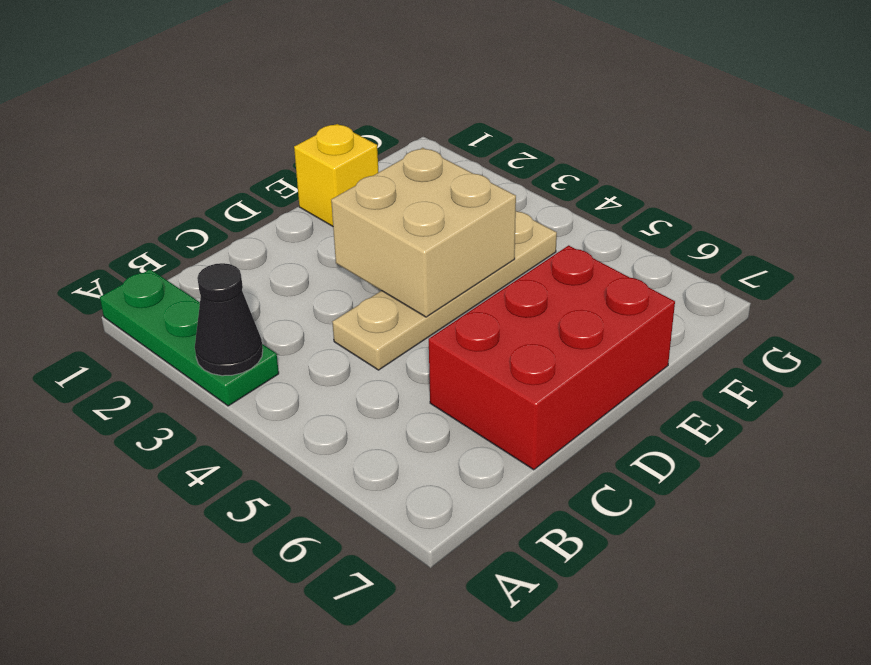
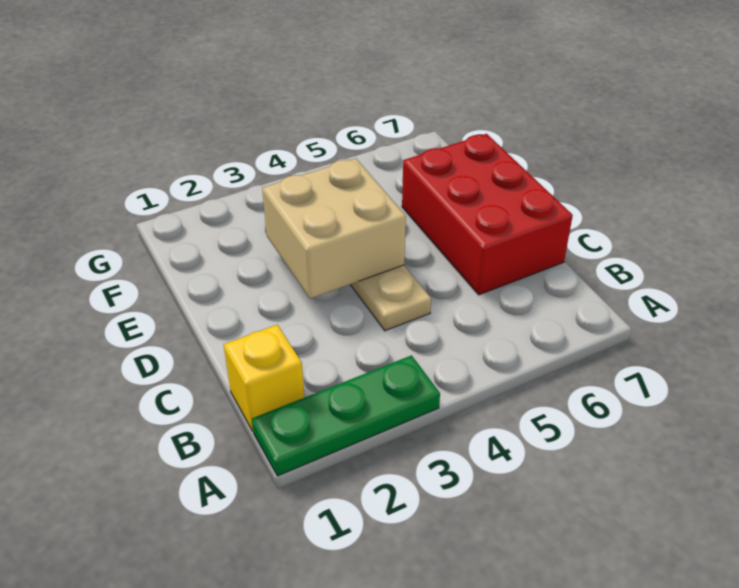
black 1x1 cone [195,263,263,376] -> none
yellow 1x1 brick [294,124,379,226] -> yellow 1x1 brick moved to [224,325,304,431]

